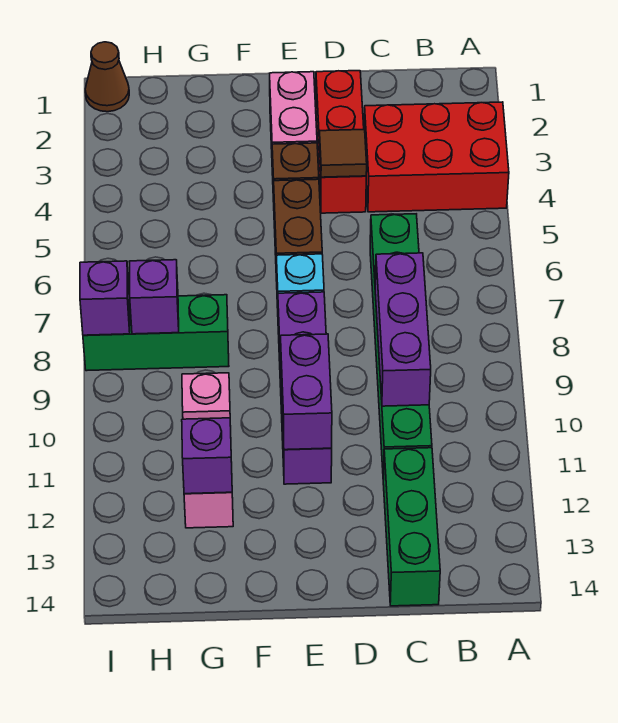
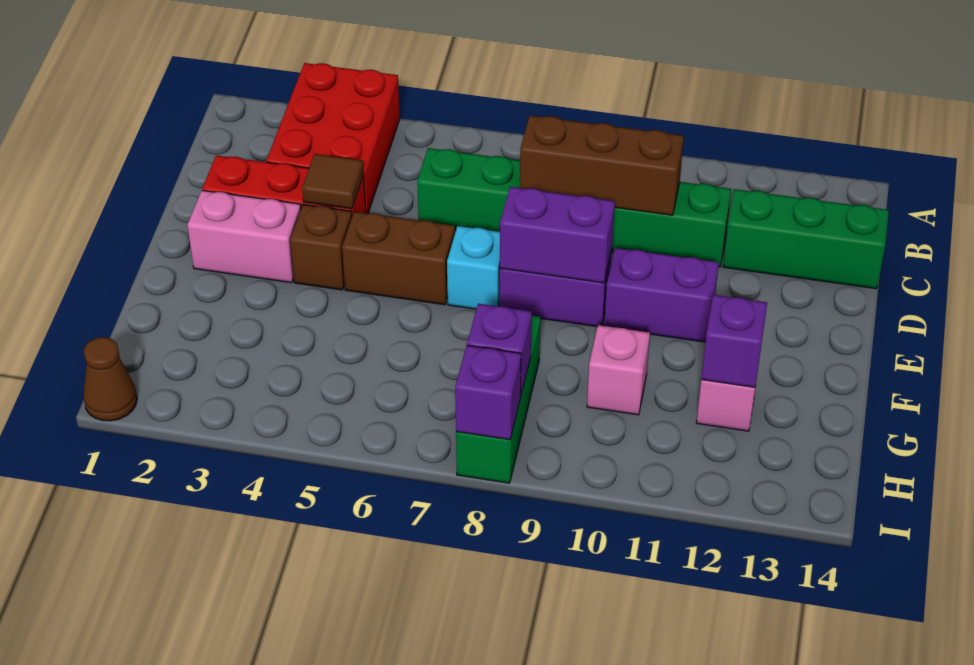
purple 1x3 brick [375,253,431,406] -> brown 1x3 brick [520,115,684,215]
purple 1x2 brick [281,334,332,450] -> purple 1x2 brick moved to [500,187,615,283]

